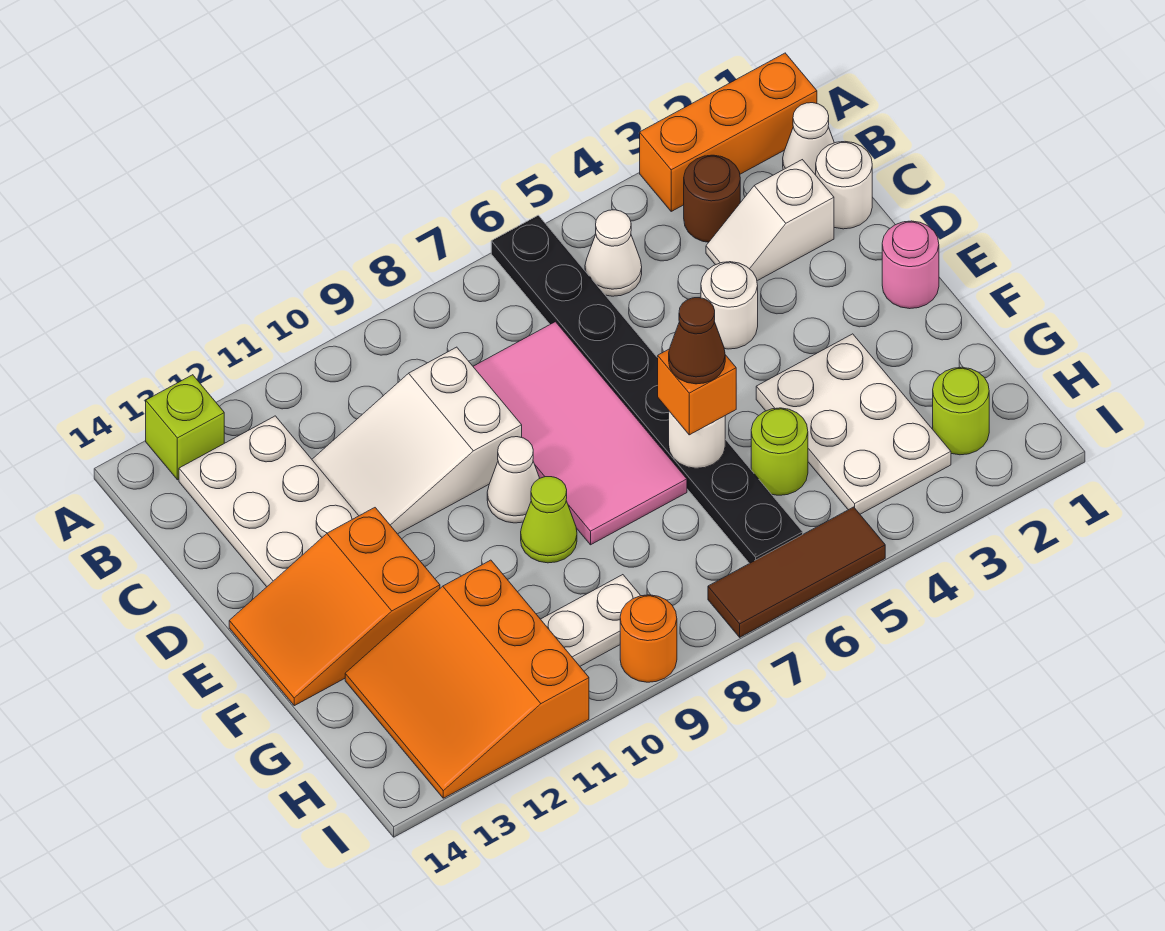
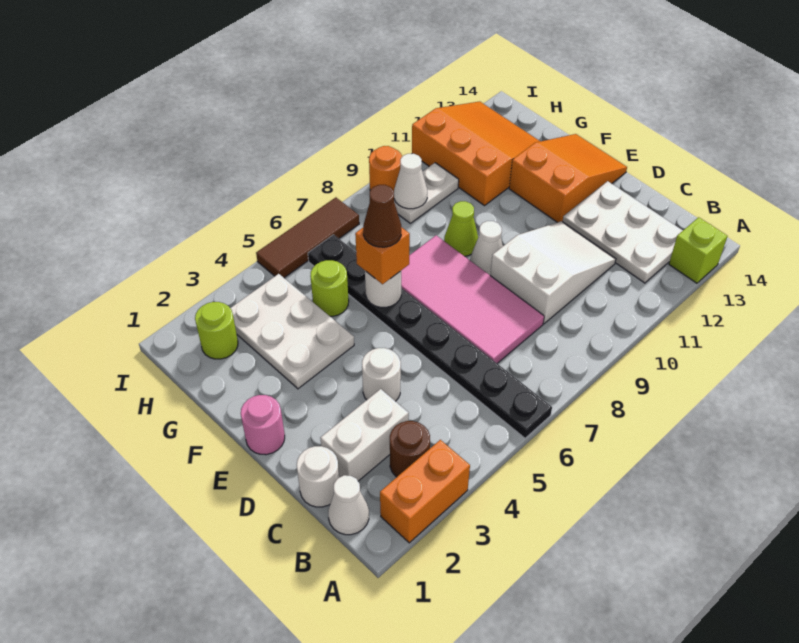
orange 1x3 brick [640,53,817,211] -> orange 1x2 brick [380,440,470,543]
white 1x1 cone [585,210,642,296] -> white 1x1 cone moved to [394,154,427,209]
white 1x2 slope [706,160,834,281] -> white 1x2 brick [320,389,409,481]

